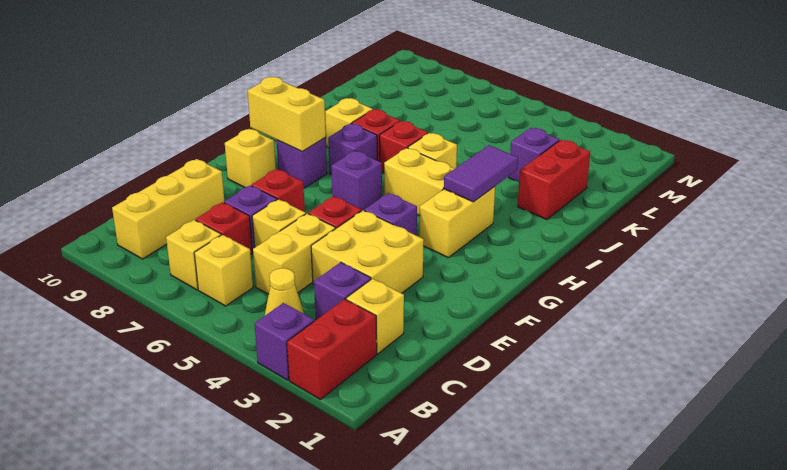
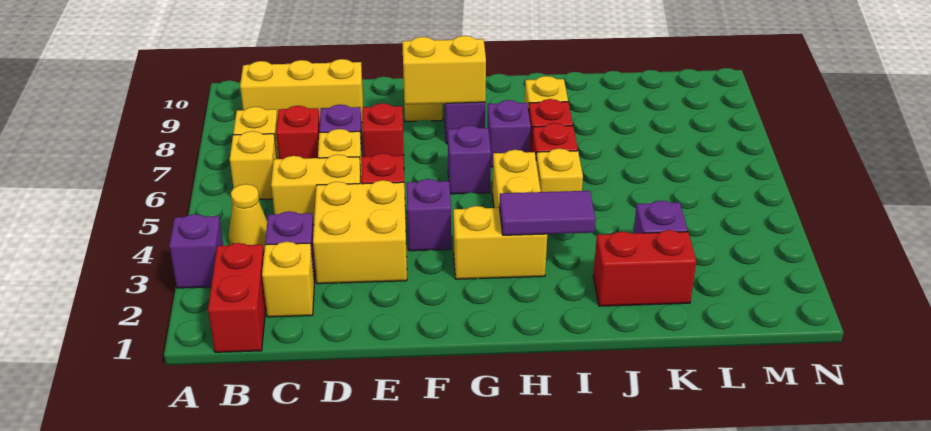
red 1x2 brick [287,299,377,399] -> red 1x2 brick turned to [208,243,266,352]
yellow 1x2 brick [248,77,326,151] -> yellow 1x2 brick turned to [402,36,486,104]

